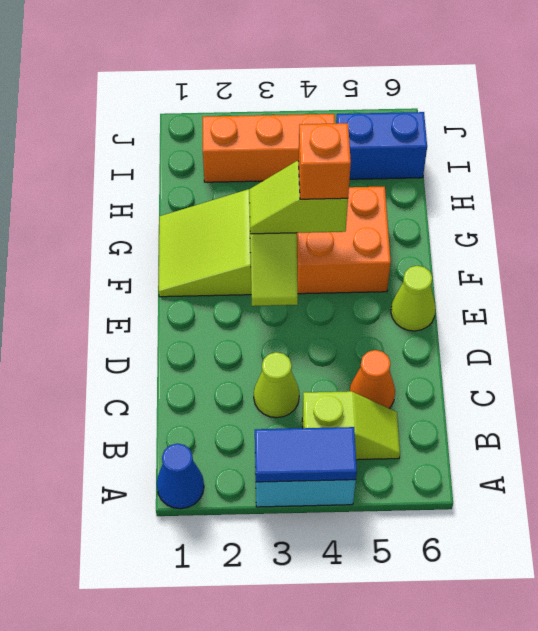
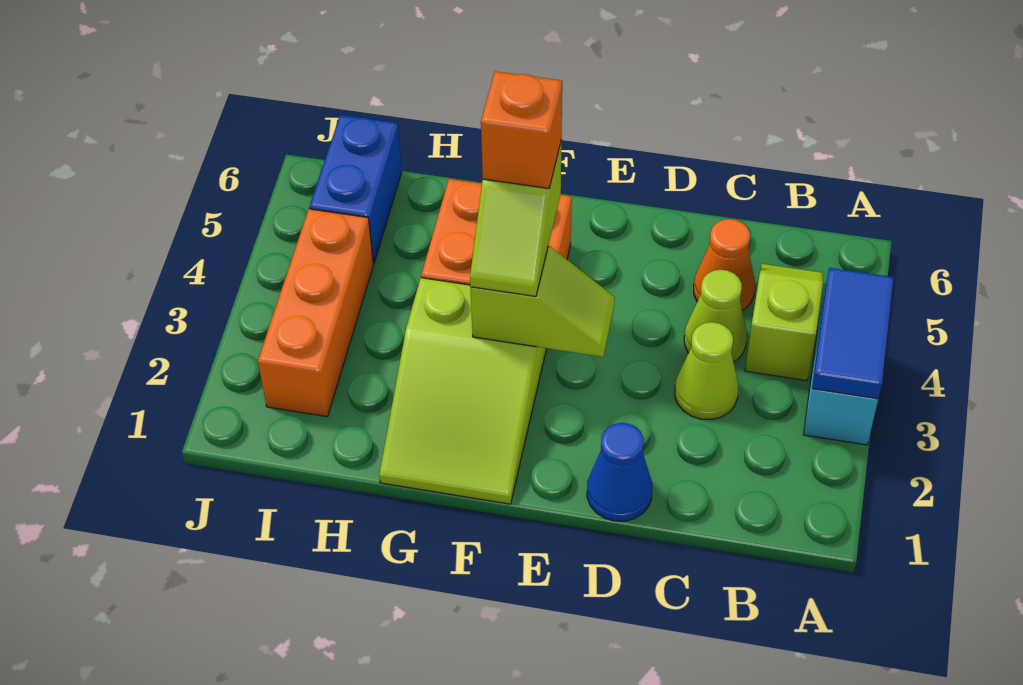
blue 1x1 cone [157,443,204,509] -> blue 1x1 cone moved to [587,423,652,521]
lime 1x1 cone [391,266,436,331] -> lime 1x1 cone moved to [684,270,747,362]

